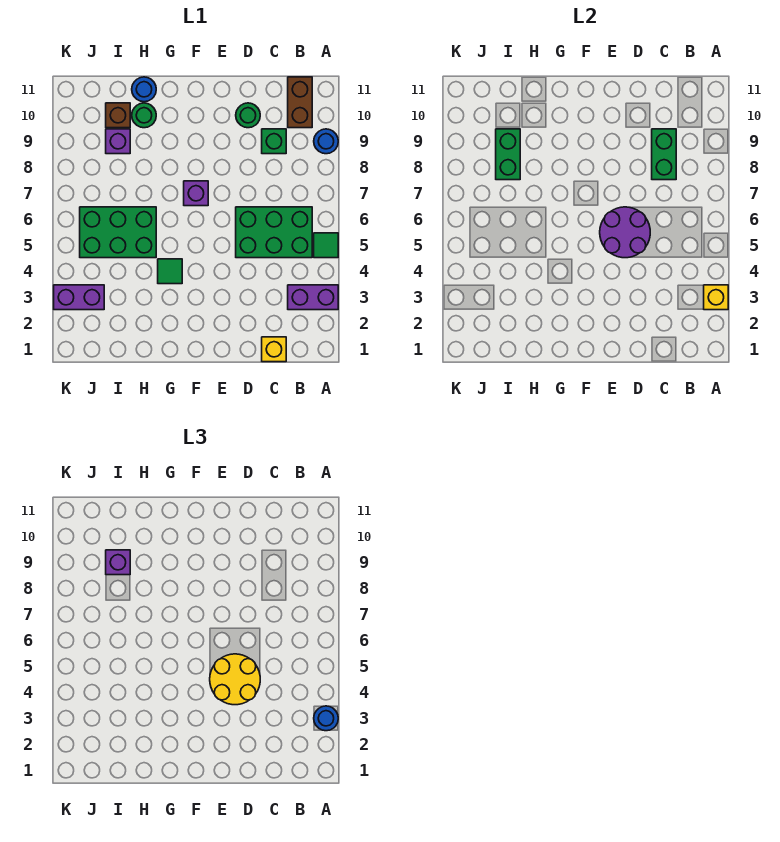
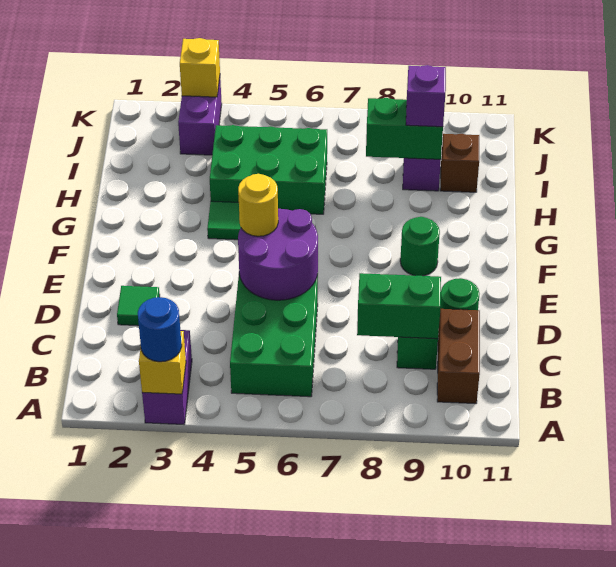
green 1x1 tile [314,233,338,258] -> green 1x1 tile moved to [117,286,160,326]
blue 1x1 round brick [314,129,338,154] -> none
brown 1x2 brick [288,77,312,128] -> brown 1x2 brick turned to [437,309,480,404]
yellow 1x1 brick [262,337,286,362] -> yellow 1x1 brick moved to [180,38,220,97]
yellow 2x2 round brick [210,654,260,705] -> yellow 1x1 round brick [238,174,278,236]
purple 1x1 brick [184,181,208,206] -> none
green 2x3 brick [80,207,156,258] -> green 2x3 brick turned to [210,125,327,214]
green 1x1 round brick [132,103,156,128] -> green 1x1 round brick moved to [400,217,440,276]
blue 1x1 round brick [132,77,156,102] -> none

